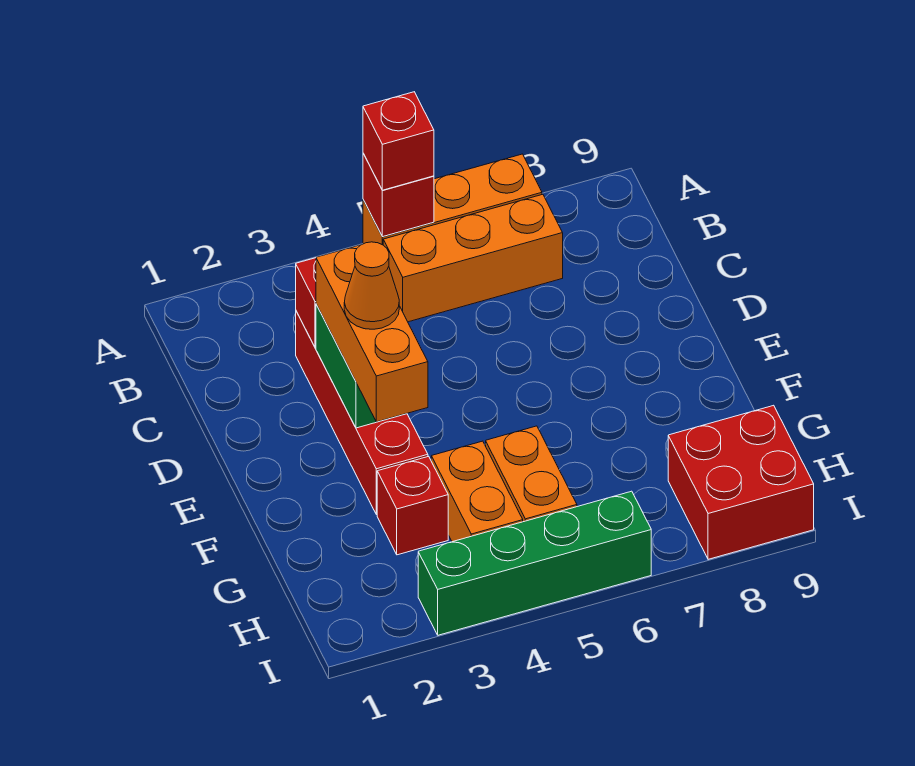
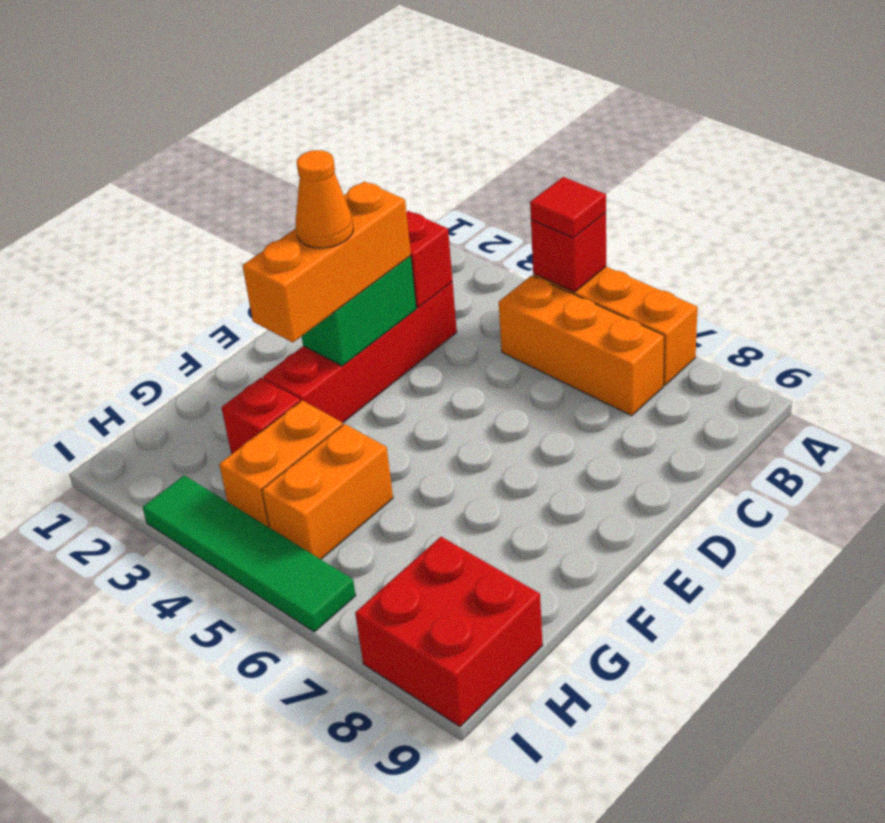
red 1x1 brick [363,92,434,190] -> red 1x1 tile [530,177,606,238]
green 1x4 brick [418,491,651,635] -> green 1x4 tile [143,475,356,632]

